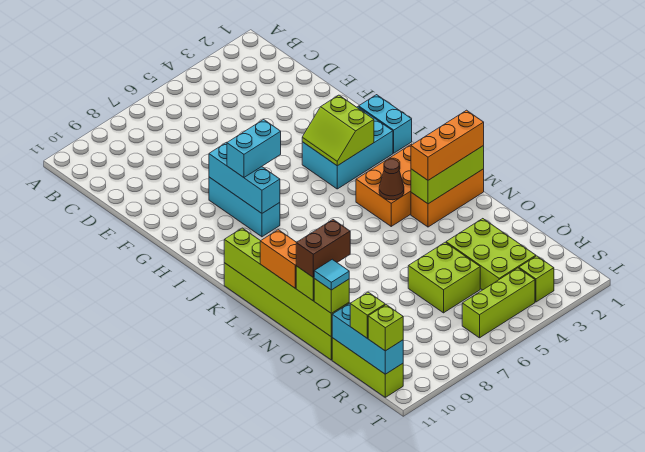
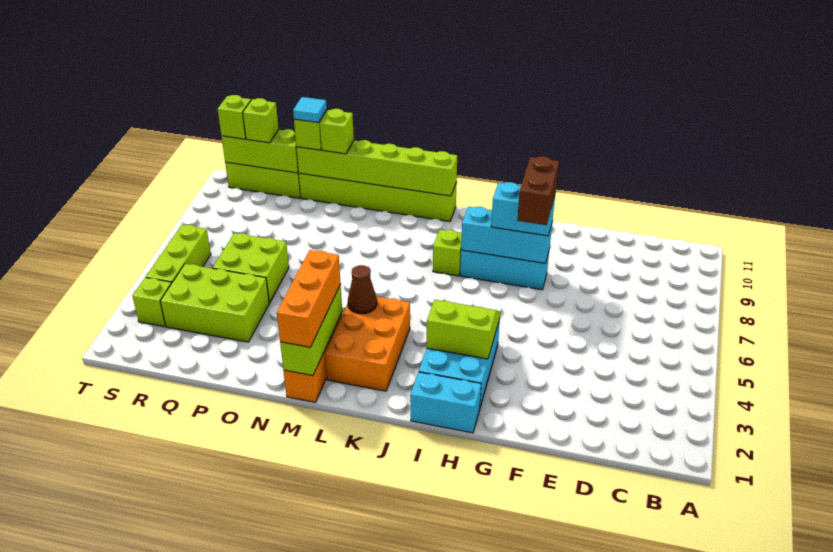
cyan 1x2 brick [227,120,281,177] -> cyan 1x2 brick turned to [491,182,556,236]
none -> lime 1x1 brick [433,230,462,276]
orange 1x2 brick [260,230,296,288] -> none
brown 1x2 brick [296,220,350,278] -> brown 1x2 brick moved to [517,156,559,225]
cyan 1x3 brick [332,303,403,374] -> lime 1x3 brick [221,129,298,173]

